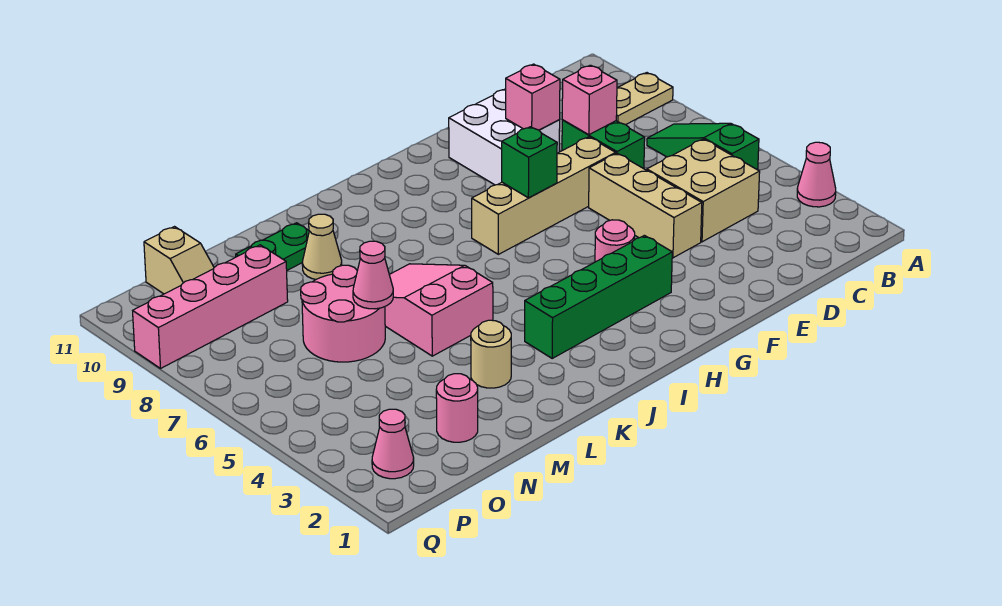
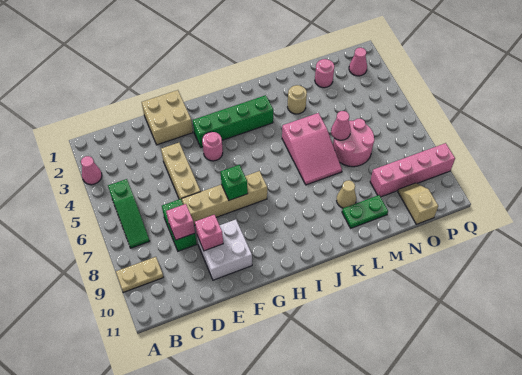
tan 2x2 brick [647,139,760,242] -> tan 2x2 brick moved to [141,90,193,145]

